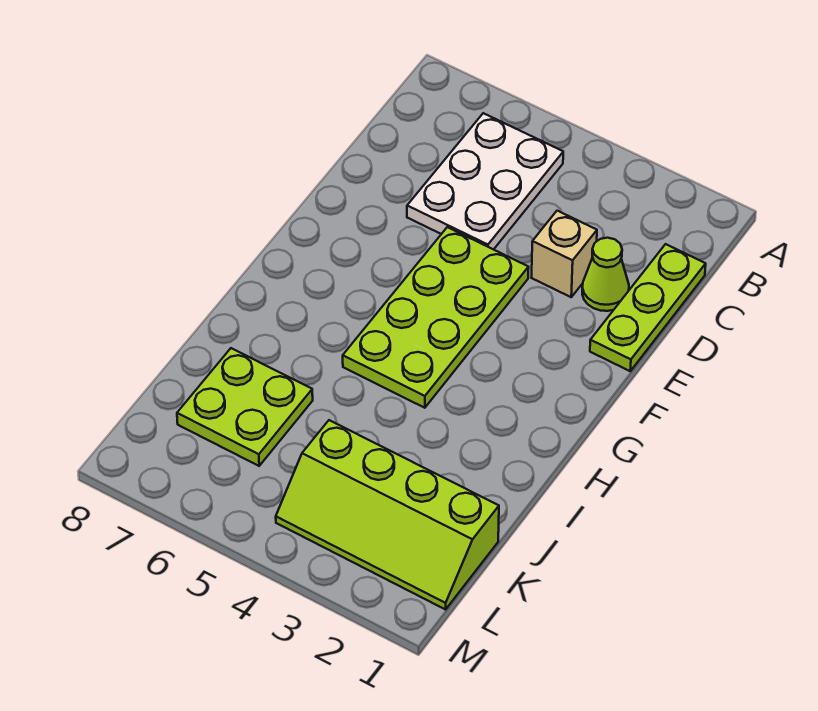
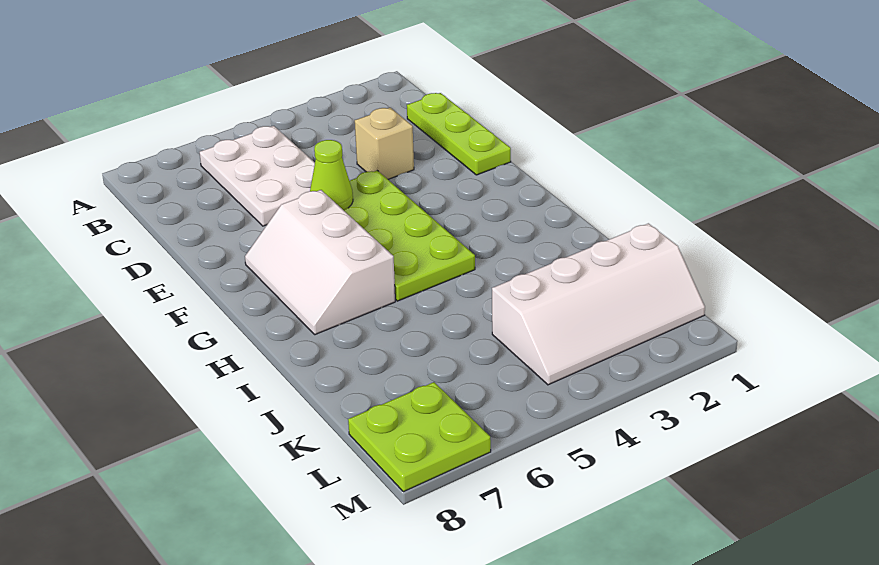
lime 1x1 cone [582,238,629,311] -> lime 1x1 cone moved to [310,140,353,210]
none -> white 2x3 slope [245,190,395,335]
lime 2x2 plate [177,348,313,466] -> lime 2x2 plate moved to [348,382,491,492]
lime 2x4 slope [276,420,499,610] -> white 2x4 slope [492,223,705,385]

